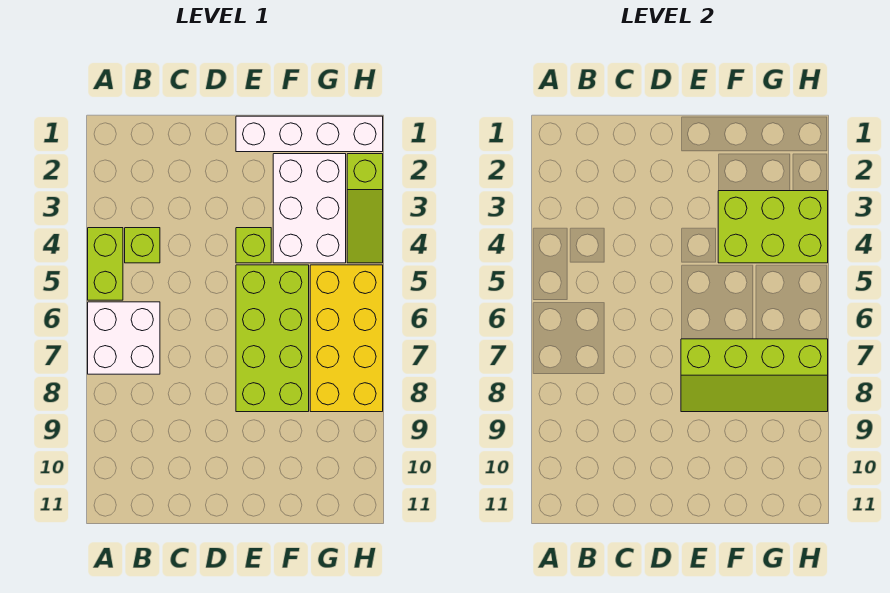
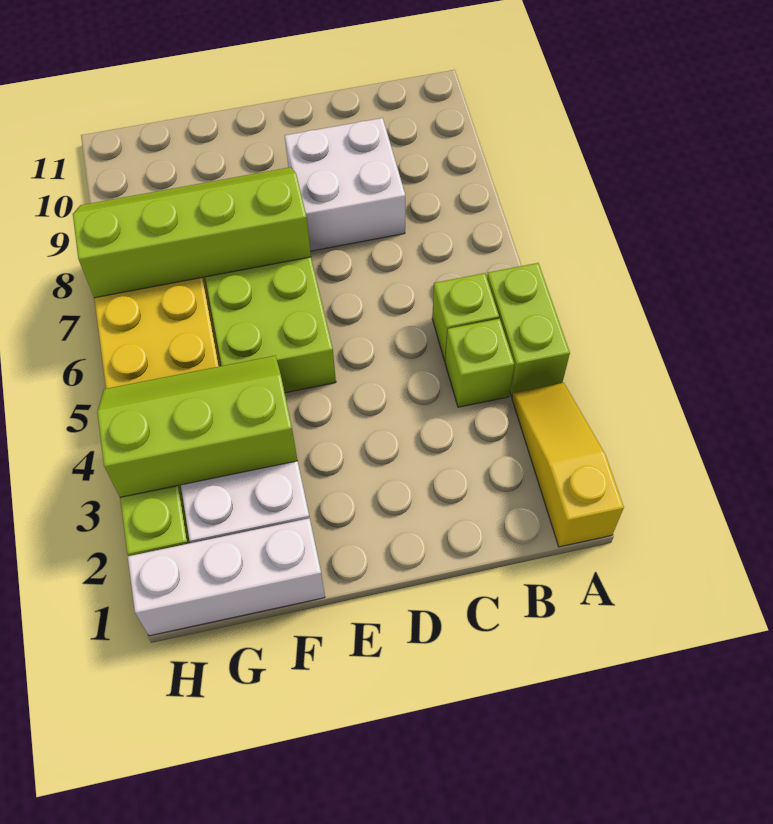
none -> yellow 1x3 slope [512,383,624,547]
white 2x2 brick [88,302,160,374] -> white 2x2 brick moved to [285,118,405,251]
white 1x4 brick [236,116,383,152] -> white 1x3 brick [128,518,325,636]
lime 1x1 brick [236,228,271,263] -> lime 1x1 brick moved to [432,273,499,361]
lime 2x3 brick [718,191,828,263] -> lime 2x3 slope [97,356,298,497]

